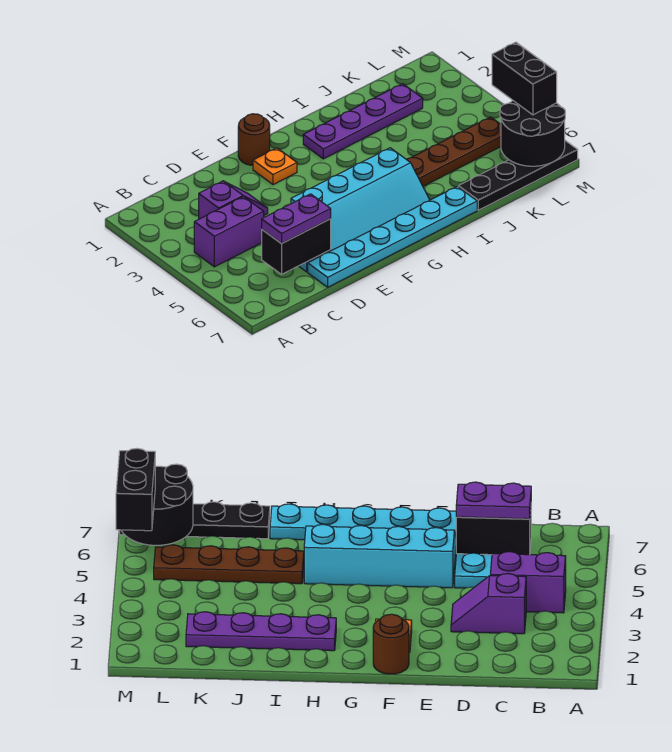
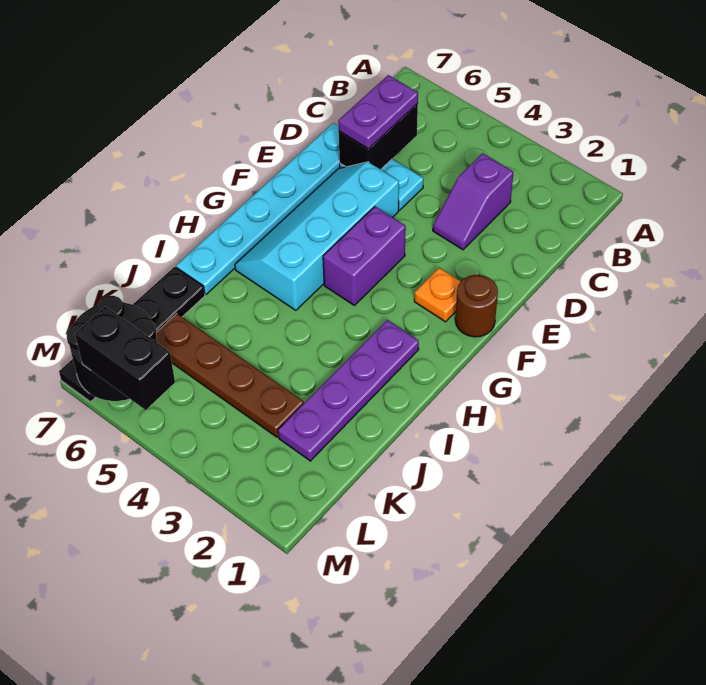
purple 1x2 brick [194,197,264,267] -> purple 1x2 brick moved to [323,207,406,305]
brown 1x4 plate [406,117,501,186] -> brown 1x4 plate turned to [156,314,304,437]

